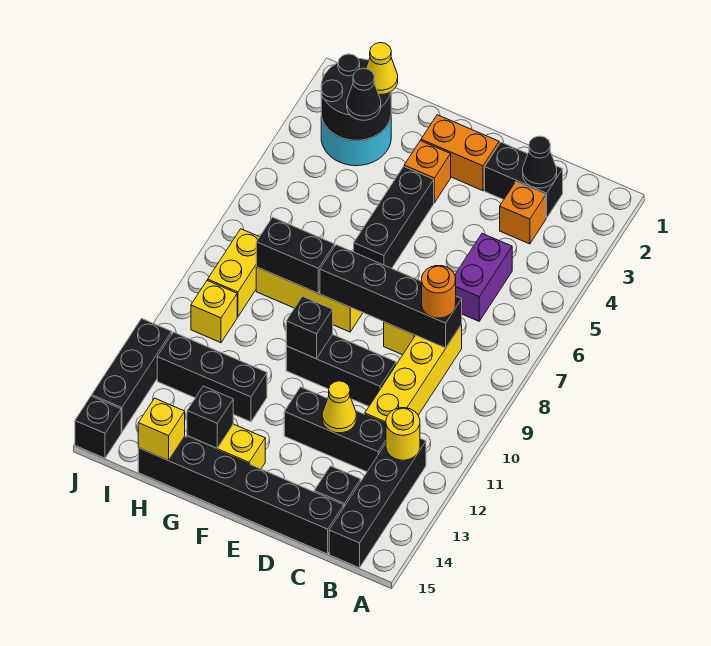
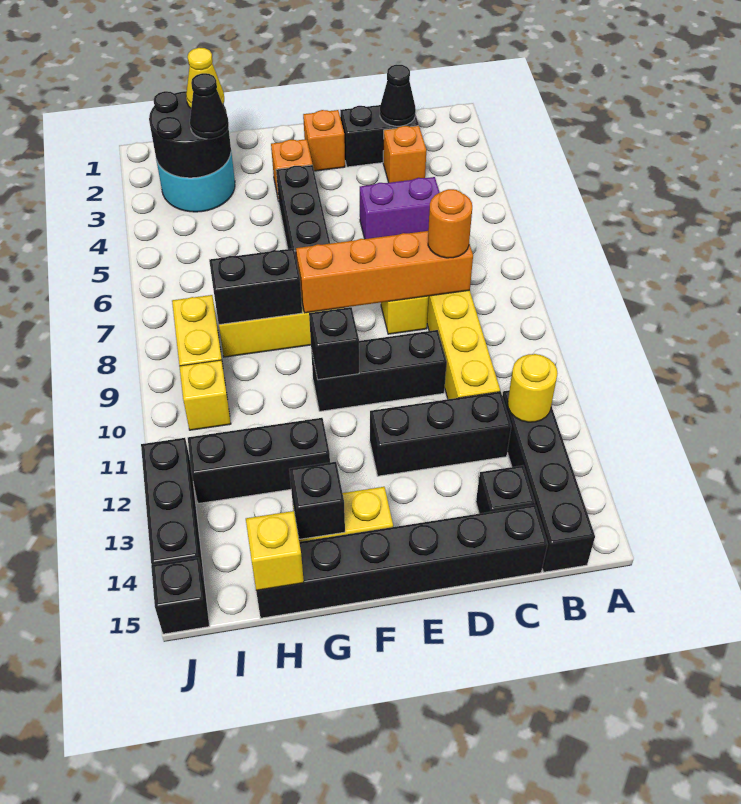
purple 1x2 brick [455,233,512,321] -> purple 1x2 brick turned to [360,177,440,239]
black 1x4 brick [320,245,462,348] -> orange 1x4 brick [296,231,473,313]
yellow 1x1 cone [322,381,356,433] -> none
orange 1x2 brick [421,115,499,191] -> orange 1x1 brick [303,110,345,171]

